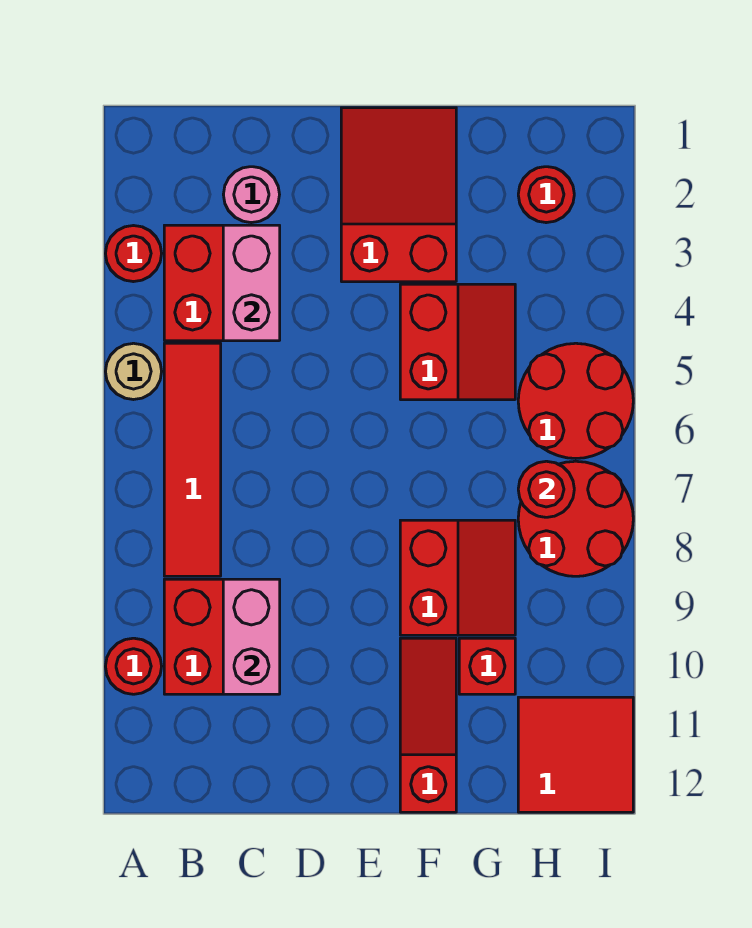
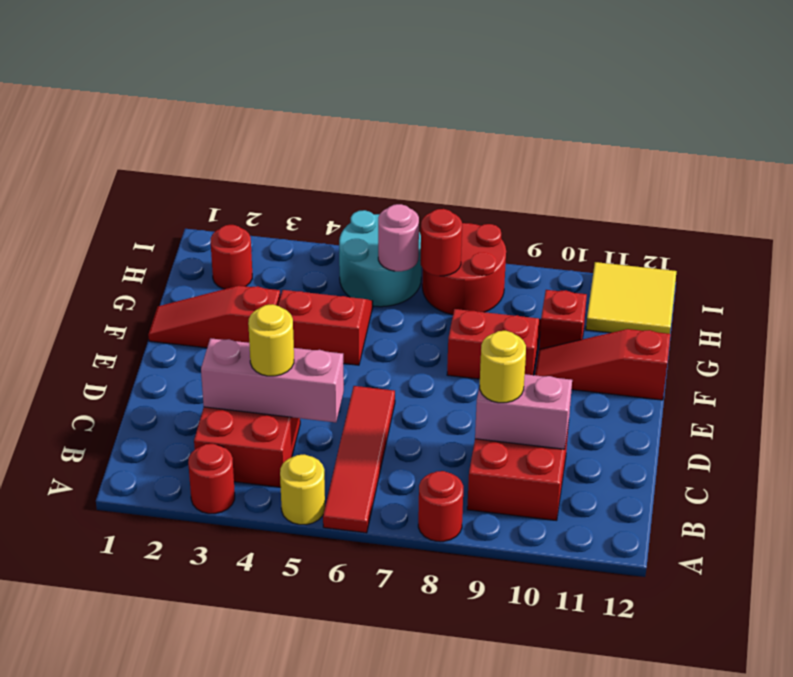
tan 1x1 round brick [106,343,162,400] -> yellow 1x1 round brick [280,455,325,525]
red 1x1 round brick [106,638,162,694] -> red 1x1 round brick moved to [418,471,463,542]
red 1x4 tile [164,343,221,576] -> red 1x4 tile turned to [323,386,395,533]
pink 1x1 round brick [223,167,280,223] -> pink 1x1 round brick moved to [378,204,419,271]
pink 1x2 brick [223,225,280,341] -> pink 1x3 brick [201,338,344,422]
none -> yellow 1x1 round brick [248,304,294,376]
none -> yellow 1x1 round brick [480,331,526,403]
red 2x3 slope [341,108,456,282] -> red 1x3 slope [148,286,280,348]
red 2x2 round brick [518,343,633,459] -> cyan 2x2 round brick [339,210,422,307]
red 2x2 tile [518,697,633,812] -> yellow 2x2 tile [586,262,677,334]

